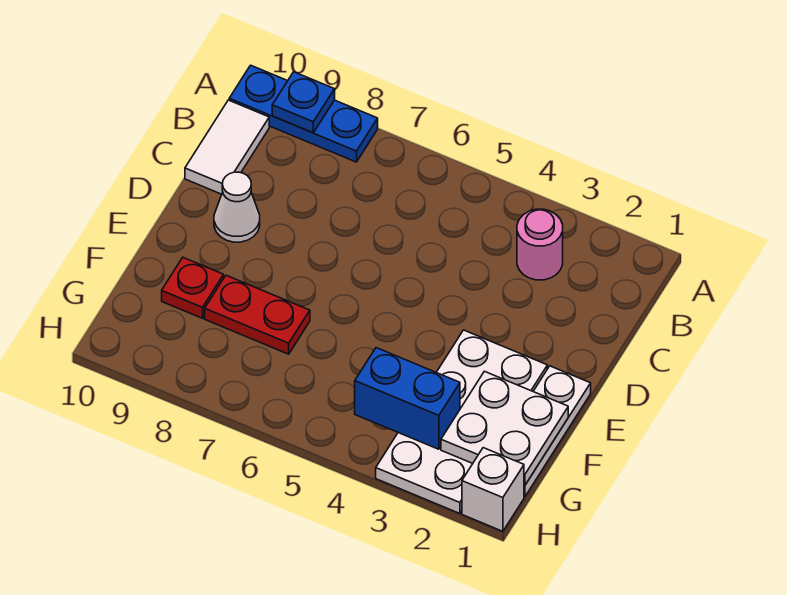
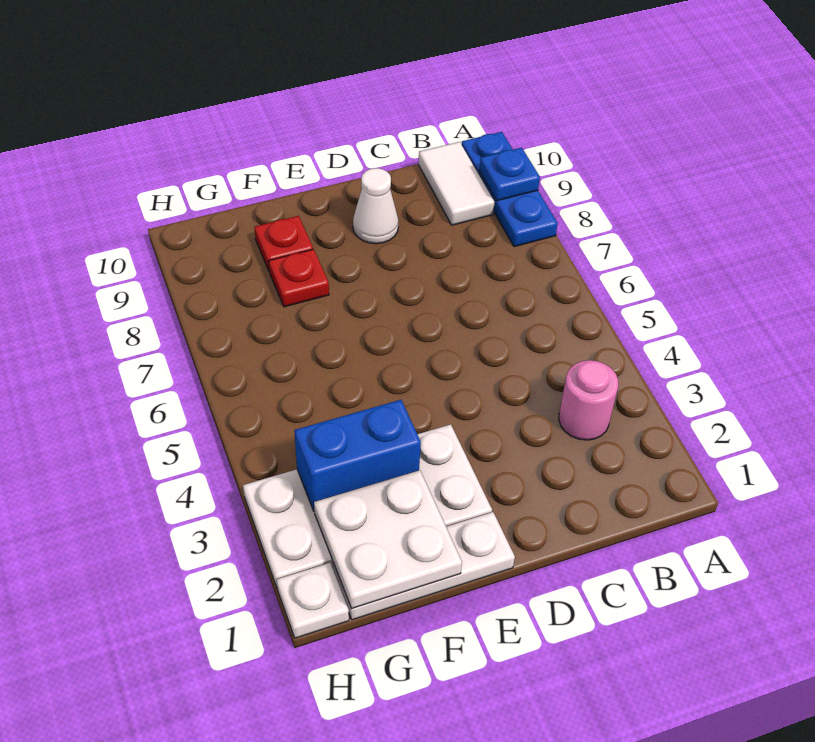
white 1x2 tile [185,100,269,194] -> white 1x2 tile turned to [418,142,494,225]
red 1x2 plate [205,275,310,354] -> red 1x1 plate [269,249,329,307]
blue 1x2 brick [355,348,460,449] -> blue 1x2 brick turned to [294,400,421,511]
white 1x1 brick [462,448,524,531] -> white 1x1 plate [277,563,349,638]

